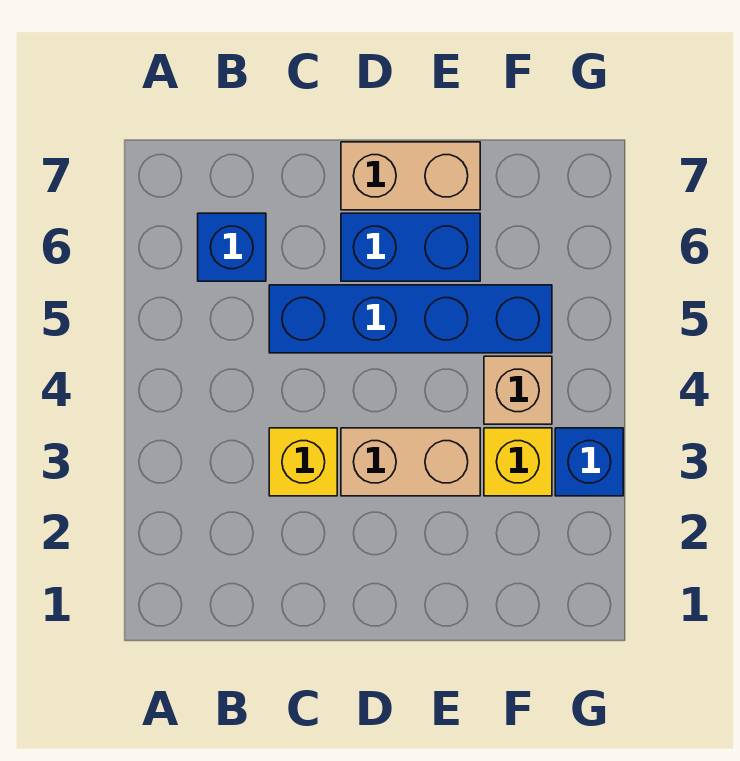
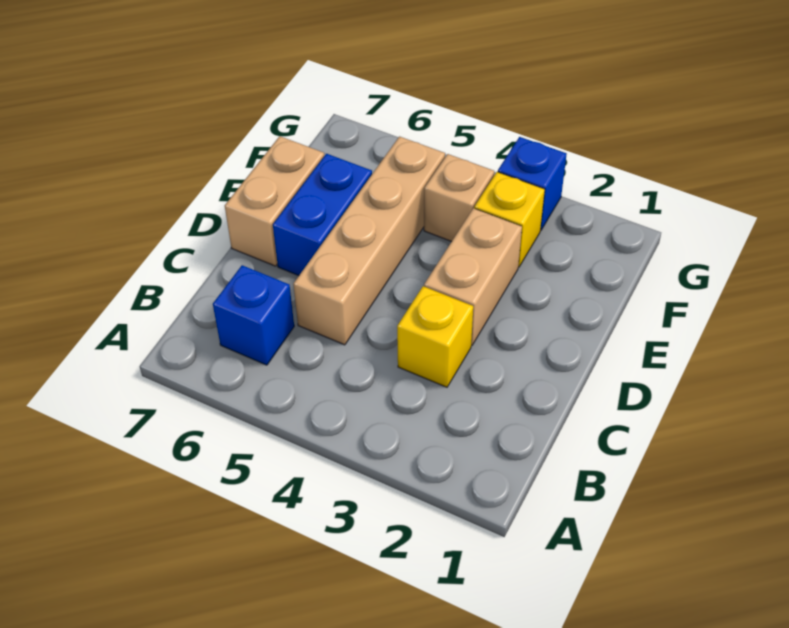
blue 1x4 brick [269,285,552,353] -> tan 1x4 brick [293,137,445,345]

